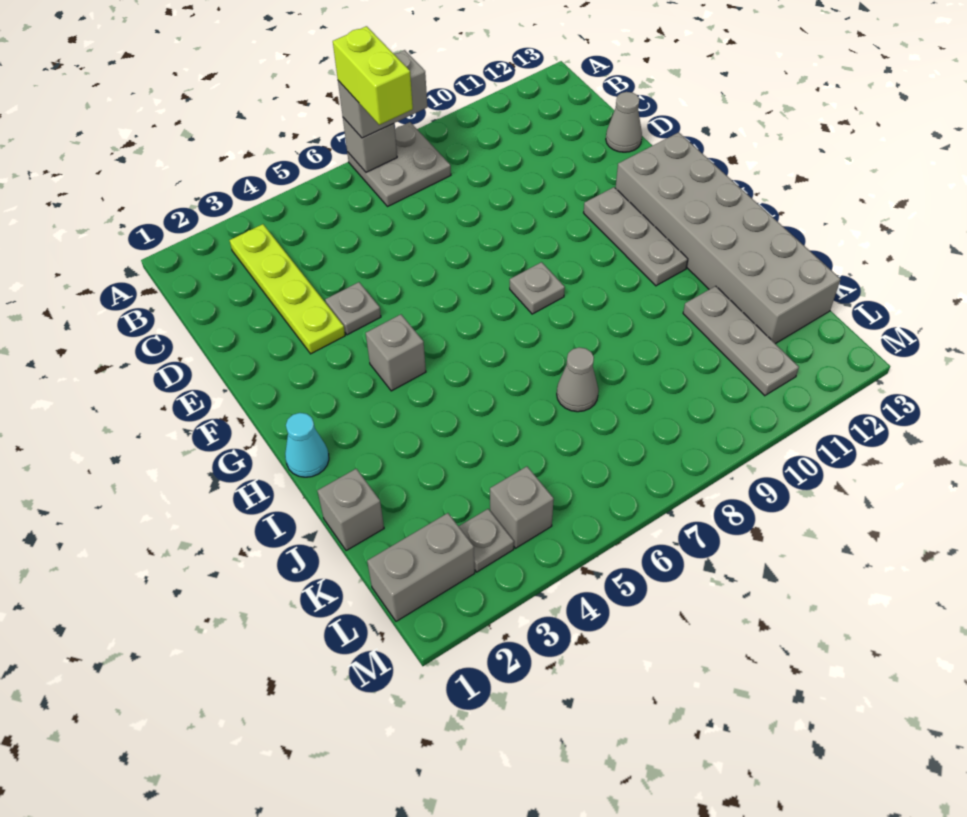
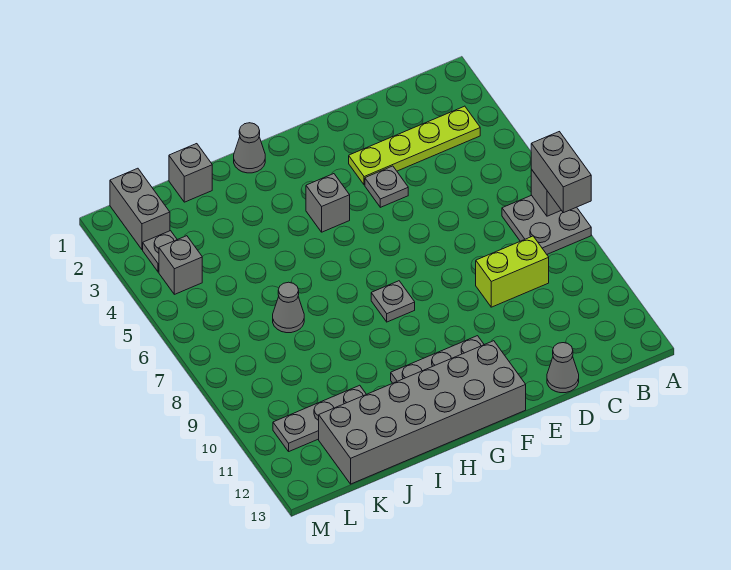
lime 1x2 brick [333,26,413,125] -> lime 1x2 brick moved to [476,236,549,307]
cyan 1x1 cone [285,413,329,477] -> grey 1x1 cone [234,123,265,173]

